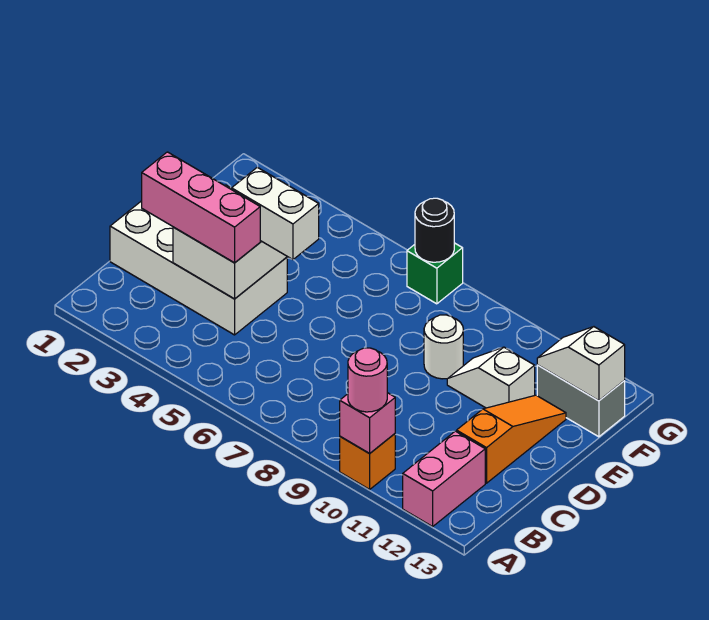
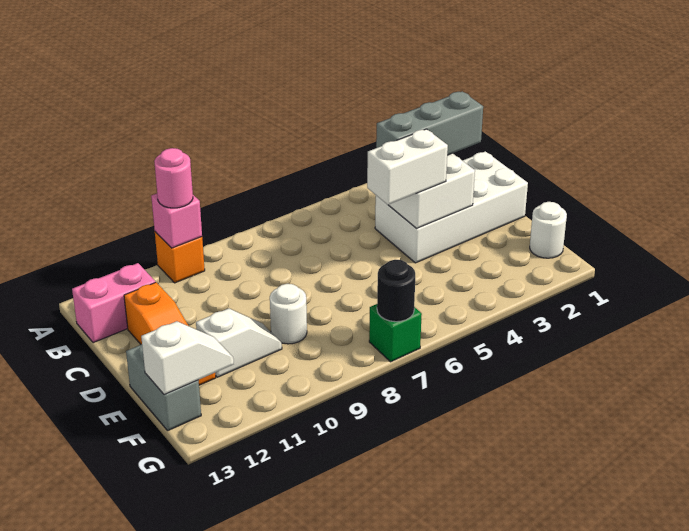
pink 1x2 brick [403,431,485,526] -> pink 1x2 brick turned to [72,263,155,343]
pink 1x3 brick [142,152,260,263] -> grey 1x3 brick [376,91,483,155]
none -> white 1x1 round brick [530,202,567,258]
grey 1x2 brick [537,365,625,437] -> grey 1x2 brick turned to [126,344,201,430]

